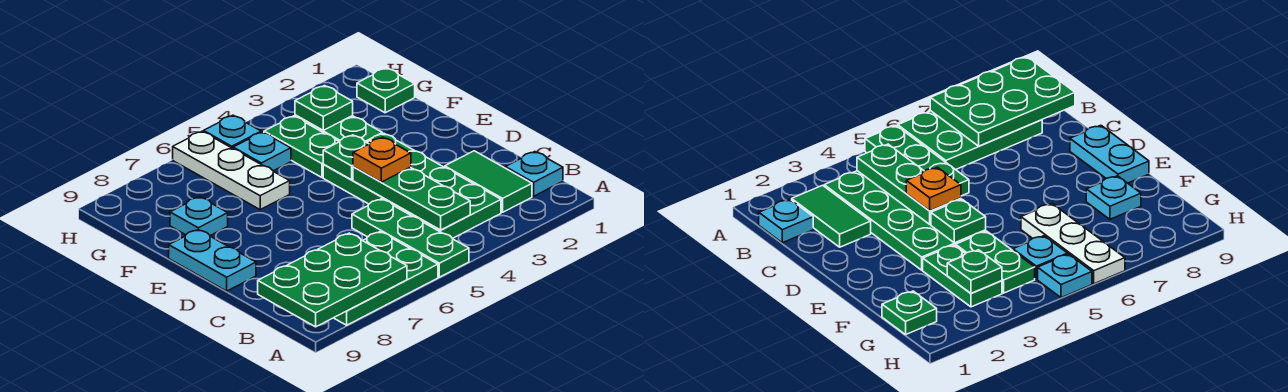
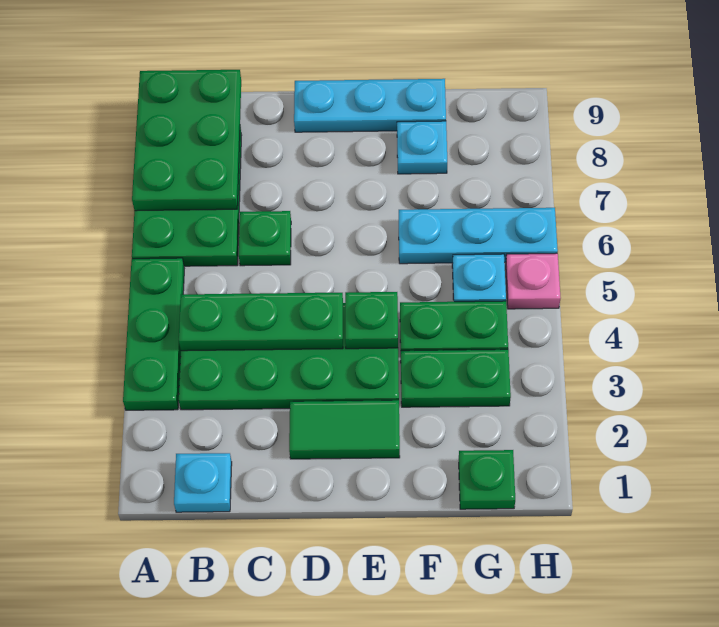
green 1x3 plate [352,199,469,277] -> green 1x3 plate turned to [123,258,184,410]
green 1x2 tile [445,151,532,212] -> green 1x2 tile moved to [289,400,400,459]
orange 1x1 plate [353,137,411,182] -> none
cyan 1x2 plate [169,230,256,291] -> cyan 1x3 plate [294,79,446,132]
white 1x3 plate [173,131,290,209] -> cyan 1x3 plate [399,208,558,264]
green 1x1 plate [295,86,353,130] -> green 1x1 plate moved to [239,211,291,266]
cyan 1x1 plate [204,115,261,148] -> pink 1x1 plate [506,253,561,309]

